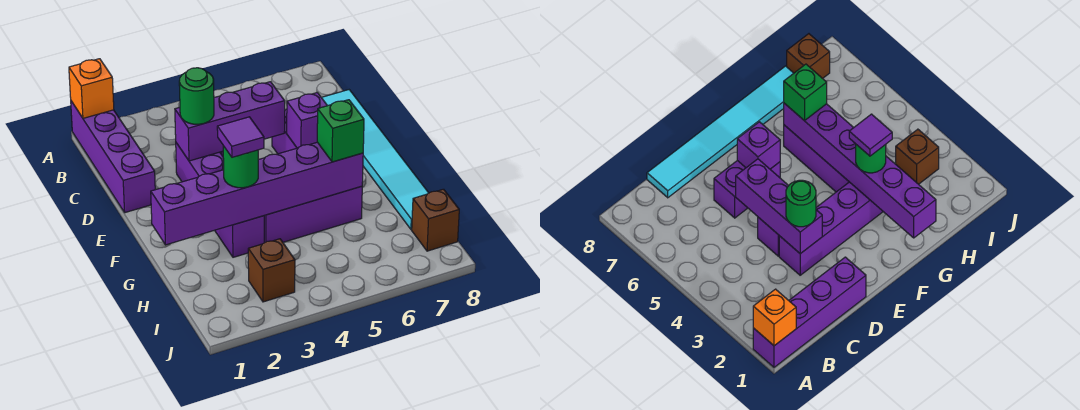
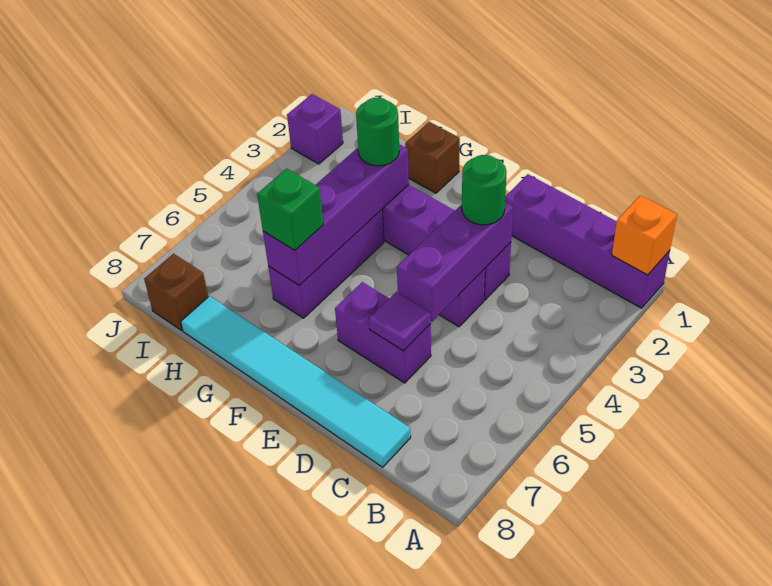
purple 1x1 brick [287,93,327,148] -> purple 1x1 brick moved to [287,94,343,164]
purple 1x6 brick [151,142,363,245] -> purple 1x4 brick [263,144,409,286]
purple 1x1 tile [217,117,264,157] -> purple 1x1 tile moved to [369,292,431,351]
brown 1x1 brick [248,239,295,302] -> brown 1x1 brick moved to [405,122,460,193]

